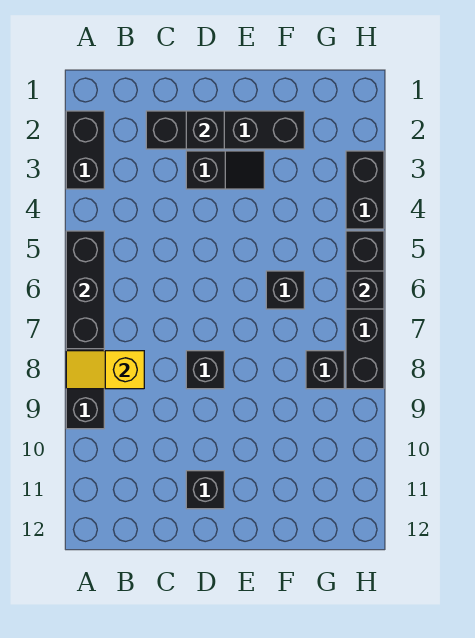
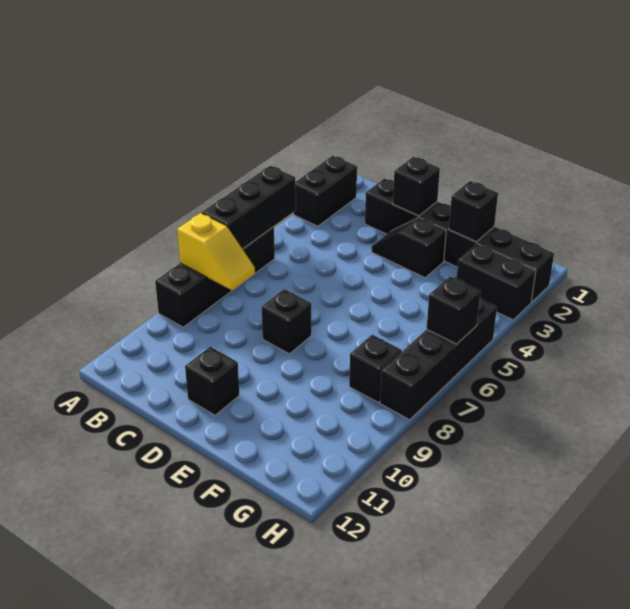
yellow 1x2 slope [66,351,144,389] -> yellow 1x2 slope turned to [177,213,255,290]
black 1x4 brick [146,111,304,149] -> black 1x6 brick [365,178,554,302]
black 1x2 slope [186,151,264,189] -> black 1x2 slope turned to [371,218,446,278]
black 1x1 brick [266,271,304,309] -> black 1x1 brick moved to [449,181,498,242]
black 1x2 brick [346,151,384,229] -> black 1x2 brick turned to [456,244,536,320]

